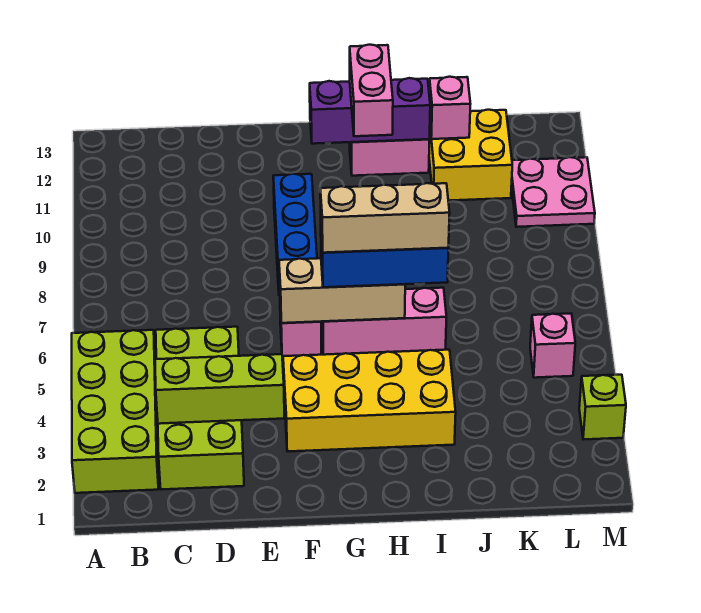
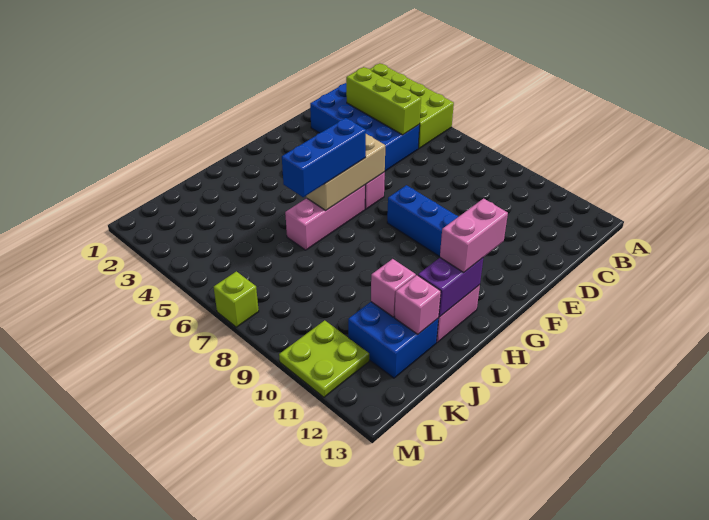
lime 2x4 brick [156,327,244,490] -> blue 2x4 brick [310,83,420,171]
lime 1x3 brick [155,354,284,424] -> lime 1x3 brick turned to [346,67,421,135]
yellow 2x4 brick [283,350,456,451] -> none
tan 1x3 brick [320,183,450,253] -> none
purple 1x3 brick [310,78,430,144] -> purple 1x2 brick [418,258,483,317]
pink 1x2 brick [350,45,393,136] -> pink 1x2 brick turned to [440,199,508,272]
yellow 2x2 brick [429,110,512,201] -> blue 2x2 brick [348,302,438,378]
pink 1x1 brick [530,314,575,378] -> pink 1x1 brick moved to [371,259,416,317]
pink 2x2 plate [511,157,595,227] -> lime 2x2 plate [279,320,369,397]
lime 1x1 brick [579,375,626,439] -> lime 1x1 brick moved to [214,271,259,327]

